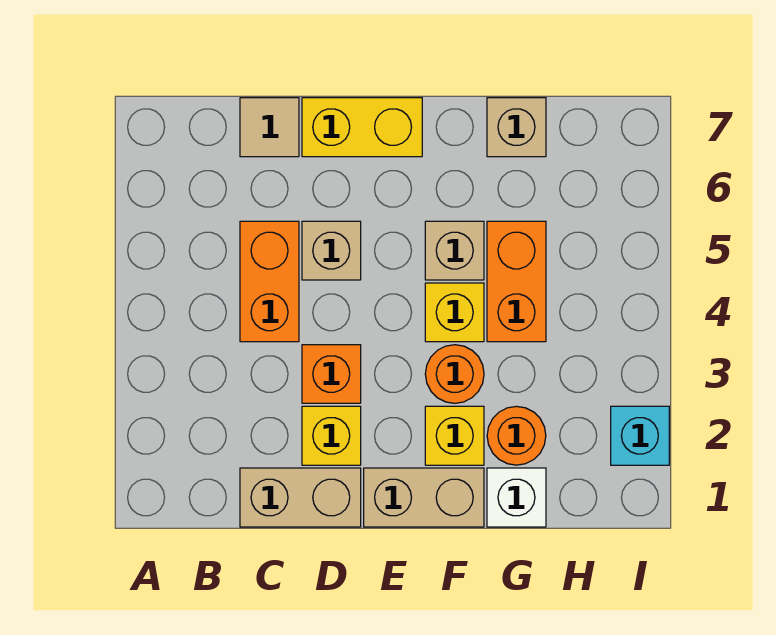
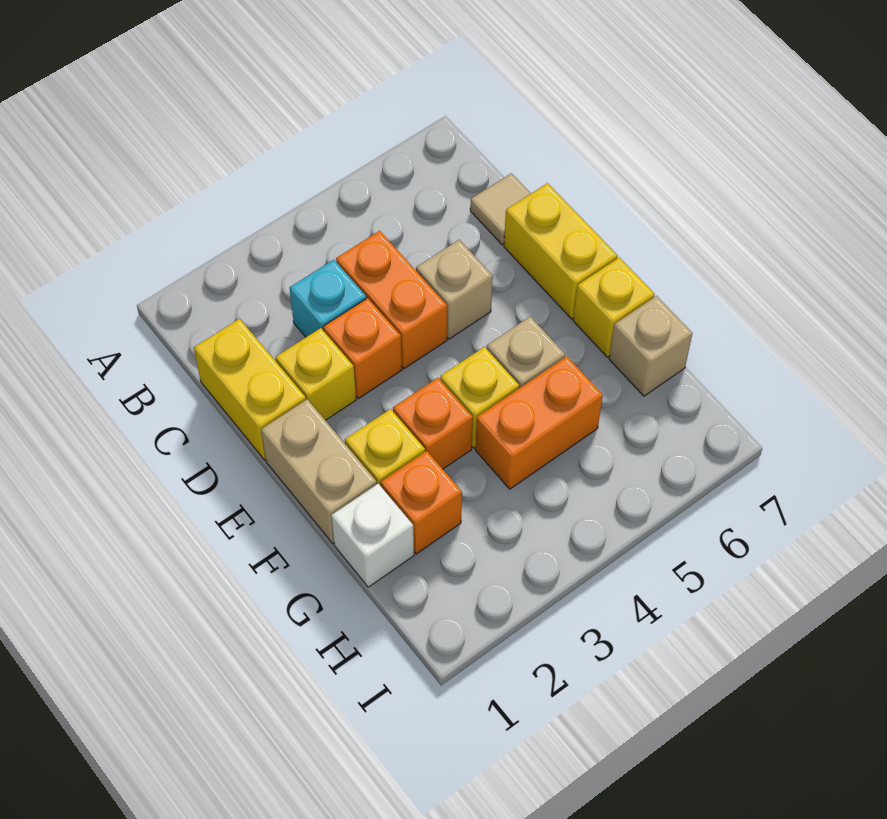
tan 1x2 brick [240,468,361,527] -> yellow 1x2 brick [194,319,306,460]
orange 1x2 brick [240,221,299,342] -> orange 1x2 brick turned to [336,231,447,369]
orange 1x1 round brick [425,345,484,403] -> orange 1x1 brick [393,378,473,469]
none -> yellow 1x1 brick [573,257,655,357]
orange 1x1 round brick [487,406,546,465] -> orange 1x1 brick [381,451,462,554]
cyan 1x1 brick [611,406,669,465] -> cyan 1x1 brick moved to [290,260,366,337]

